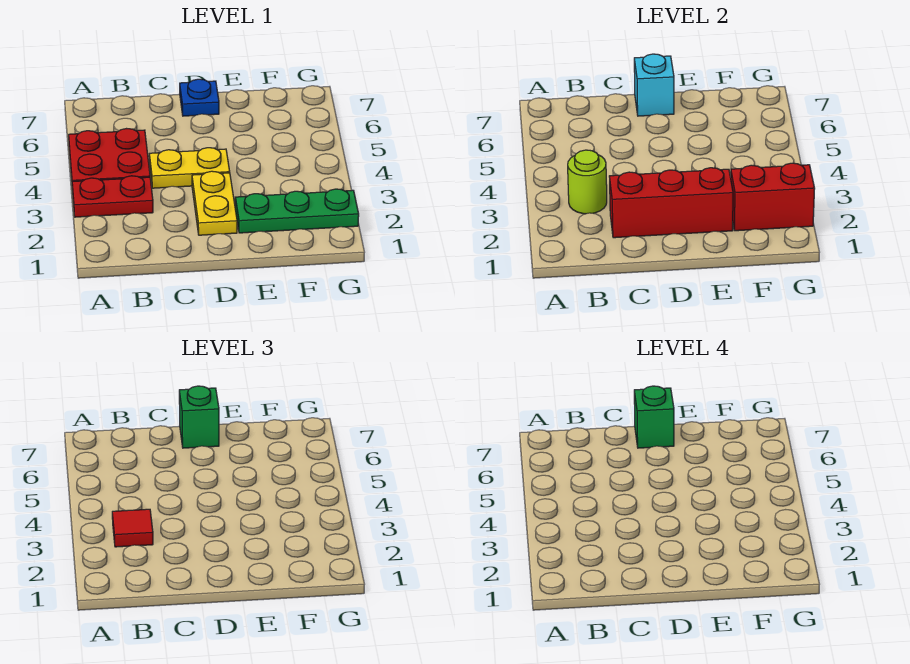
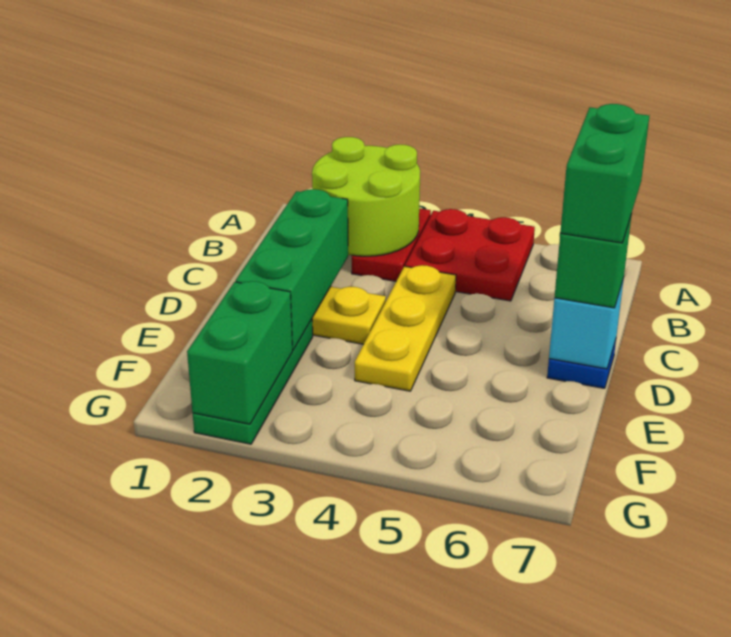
lime 1x1 round brick [568,150,607,214] -> lime 2x2 round brick [312,137,420,256]
red 1x1 tile [112,509,153,547] -> none
red 1x3 brick [609,168,733,238] -> green 1x3 brick [236,189,348,350]
yellow 1x2 plate [149,148,230,188] -> yellow 1x3 plate [355,265,456,391]
green 1x1 brick [634,386,674,448] -> green 1x2 brick [560,104,649,243]
red 1x2 brick [731,163,815,231] -> green 1x2 brick [187,281,293,424]

